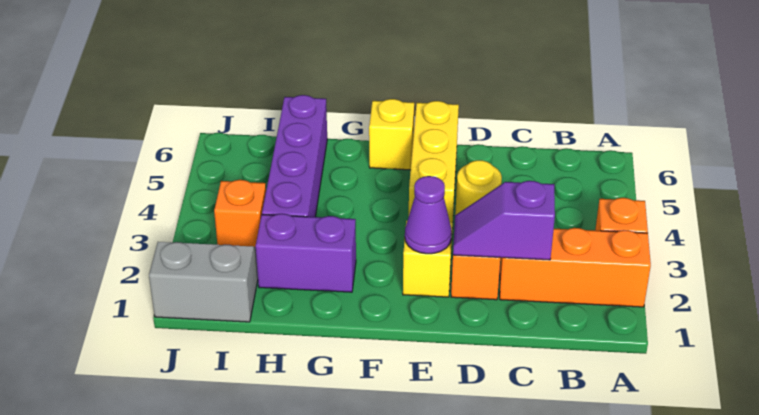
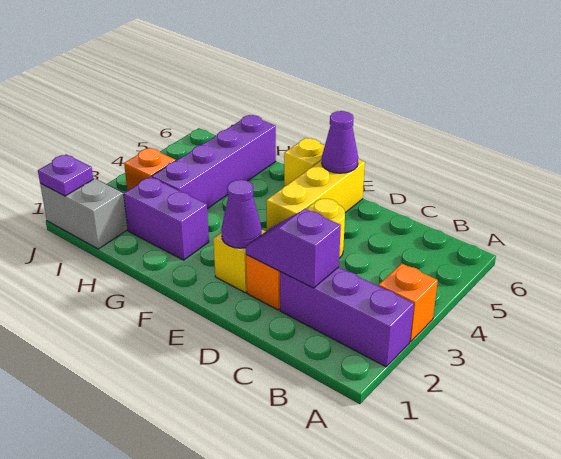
orange 1x3 brick [500,228,651,307] -> purple 1x3 brick [280,267,414,367]
none -> purple 1x1 cone [322,111,358,173]
none -> purple 1x1 plate [38,154,93,196]

